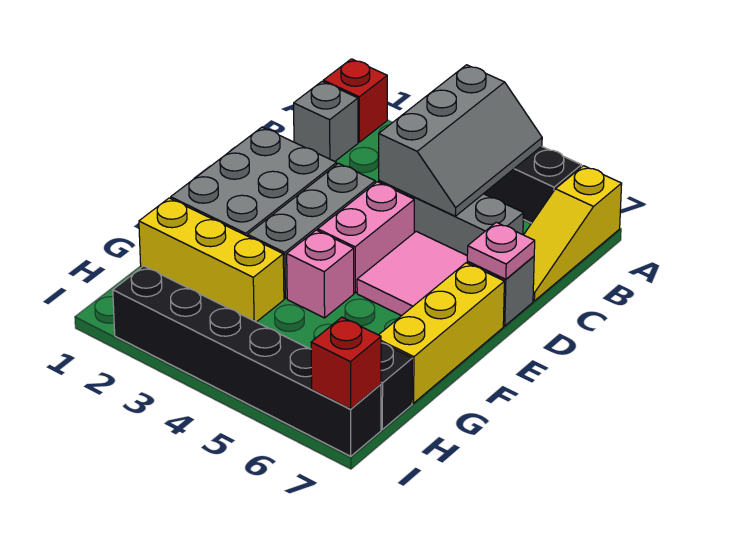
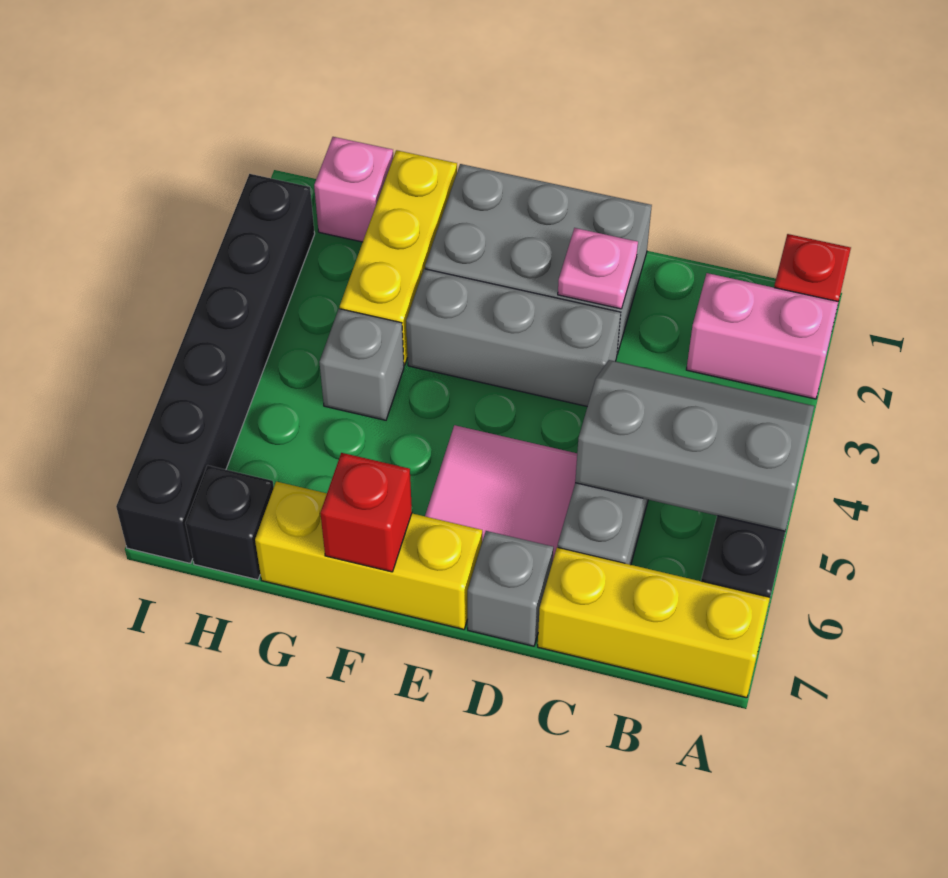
grey 2x3 slope [379,65,542,216] -> grey 2x3 slope turned to [575,360,814,531]
yellow 1x3 slope [524,166,622,301] -> yellow 1x3 brick [538,548,770,698]
grey 1x1 brick [294,82,358,161] -> grey 1x1 brick moved to [319,309,404,420]
pink 1x2 brick [318,182,414,293] -> pink 1x2 brick moved to [686,273,838,399]
pink 1x1 plate [467,222,535,279] -> pink 1x1 plate moved to [558,228,638,309]
pink 1x1 brick [287,230,354,318] -> pink 1x1 brick moved to [314,137,393,242]
red 1x1 brick [311,317,381,409] -> red 1x1 brick moved to [320,453,412,572]

